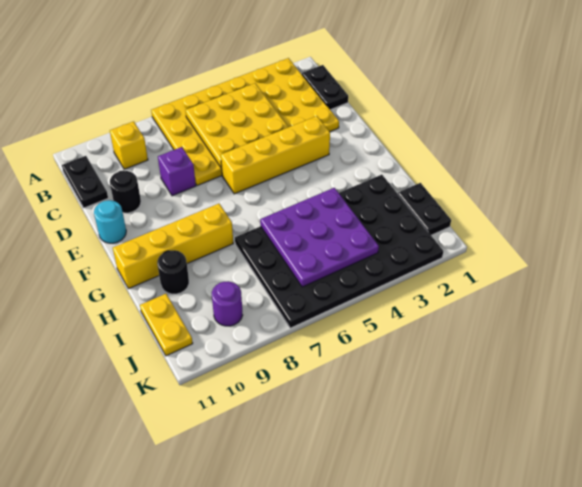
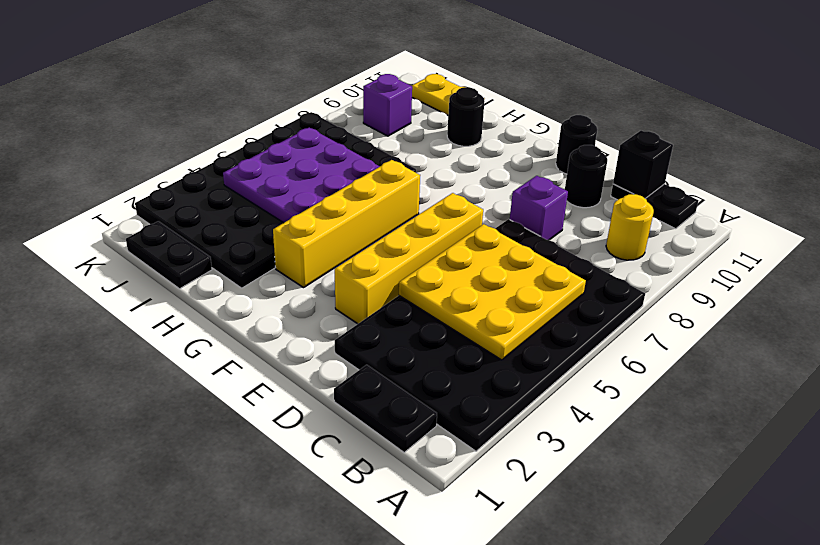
yellow 4x6 plate [151,58,339,186] -> black 4x6 plate [335,219,645,451]
yellow 1x1 brick [110,121,148,169] -> yellow 1x1 round brick [606,194,654,260]
none -> black 1x1 brick [613,130,673,199]
cyan 1x1 round brick [94,200,126,243] -> black 1x1 round brick [556,115,597,174]
yellow 1x4 brick [113,204,233,289] -> yellow 1x4 brick moved to [273,160,420,288]
purple 1x1 round brick [212,281,243,326] -> purple 1x1 brick [363,74,412,136]

